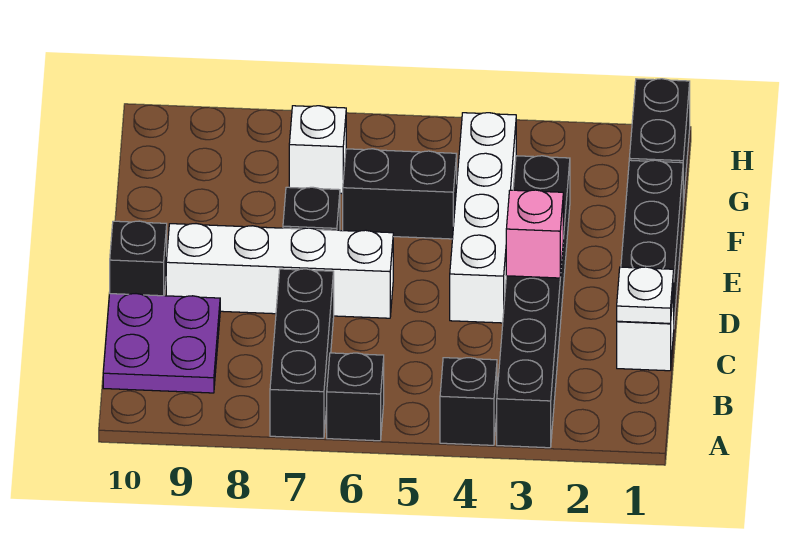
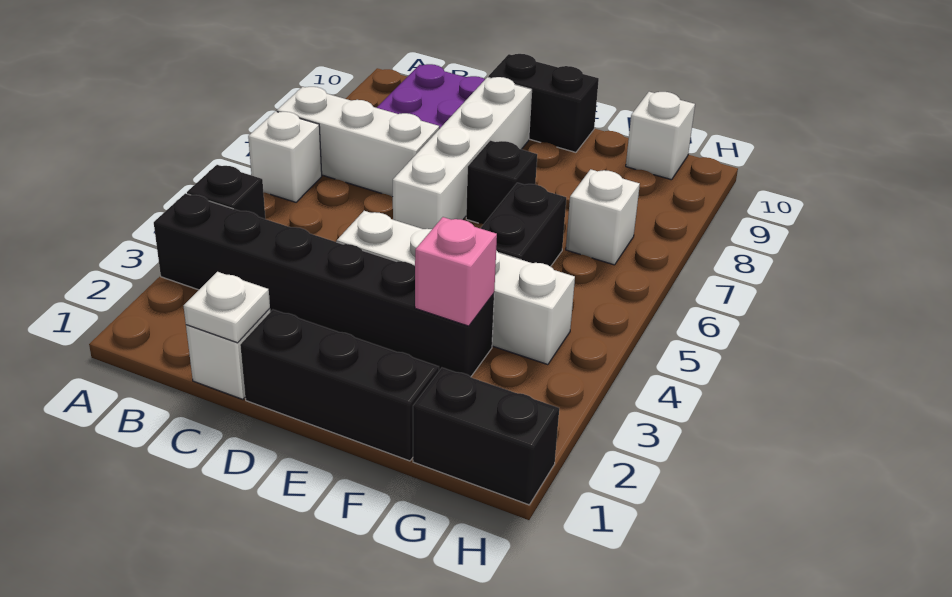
black 1x1 brick [327,353,384,441] -> white 1x1 brick [248,111,322,202]
black 1x3 brick [270,269,334,438] -> white 1x3 brick [277,87,439,197]
pink 1x1 brick [506,190,563,278] -> pink 1x1 brick moved to [415,217,497,326]
black 1x1 brick [110,221,167,296] -> black 1x2 brick [488,54,599,152]
none -> white 1x1 brick [626,92,695,180]

